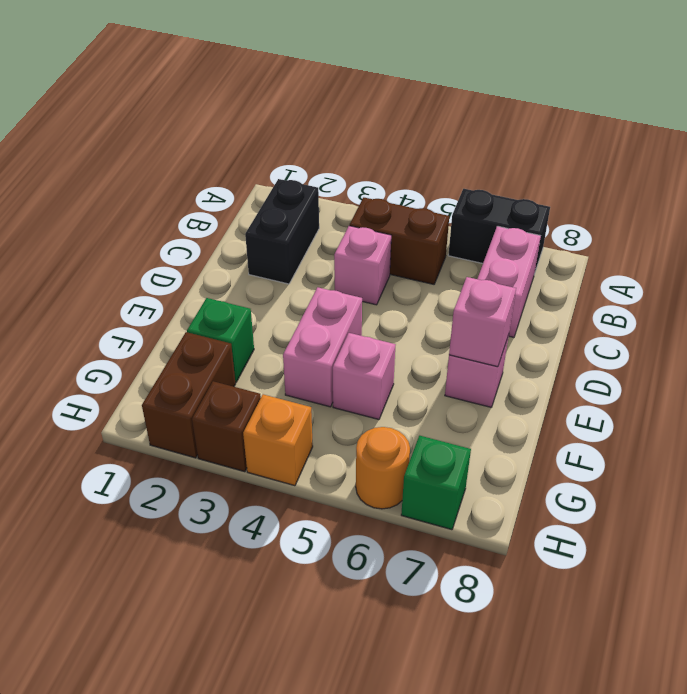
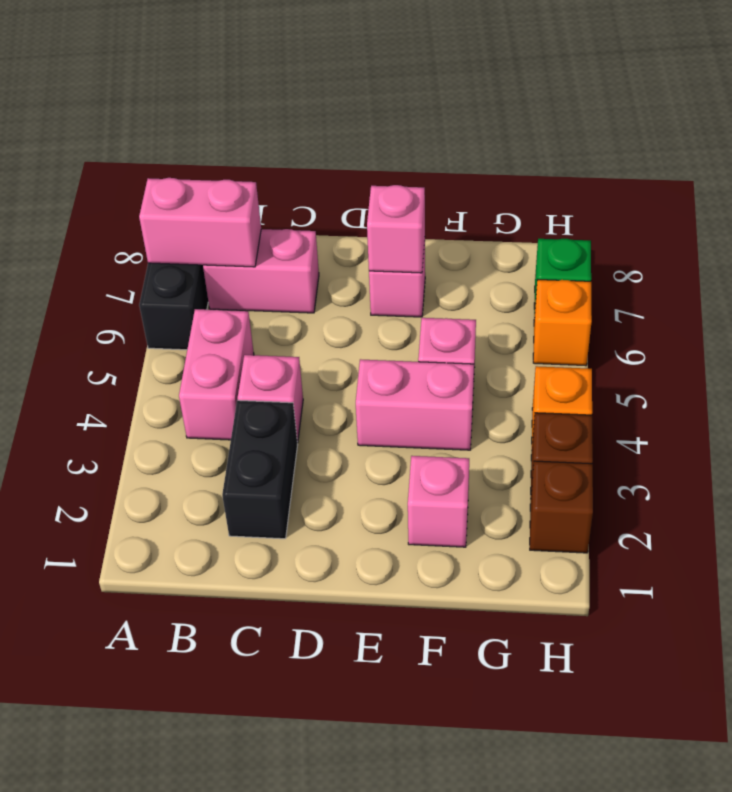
none -> pink 1x2 brick [139,178,261,267]
black 1x2 brick [245,179,319,284] -> black 1x2 brick turned to [222,400,298,539]
brown 1x2 brick [350,197,449,284] -> pink 1x2 brick [179,309,254,440]
green 1x1 brick [187,298,254,382] -> pink 1x1 brick [408,456,469,547]
brown 1x2 brick [142,332,236,458] -> brown 1x1 brick [530,461,593,553]
orange 1x1 round brick [356,427,410,509] -> orange 1x1 brick [533,280,592,366]

